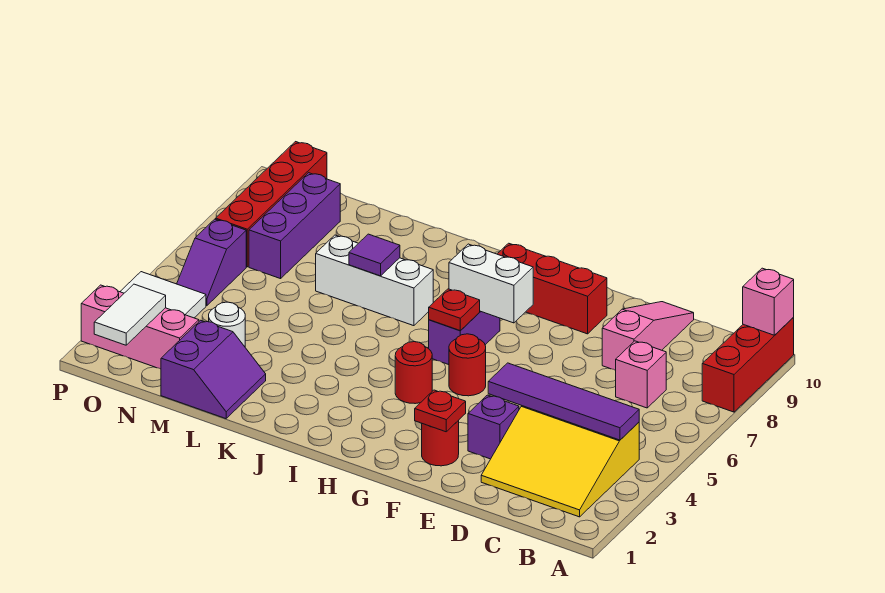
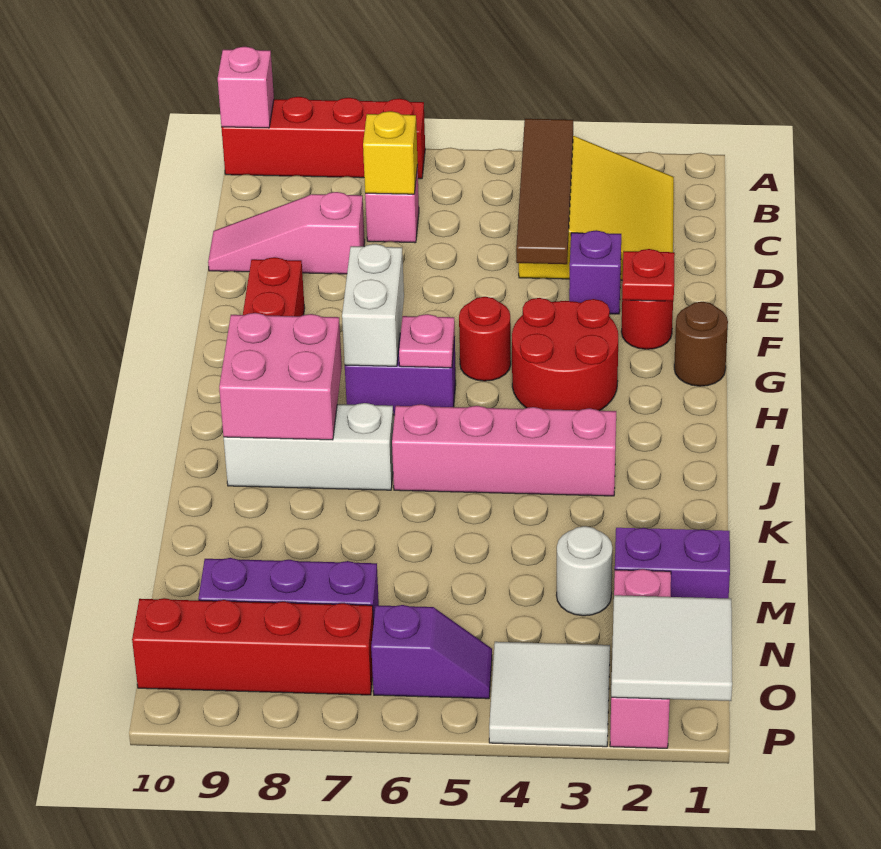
red 1x3 brick [702,318,794,412] -> red 1x4 brick [221,97,425,179]
purple 1x4 tile [488,363,639,440] -> brown 1x4 tile [516,119,573,264]
none -> yellow 1x1 brick [363,111,418,194]
none -> brown 1x1 round brick [674,302,728,386]
red 1x1 round brick [395,342,432,404] -> red 2x2 round brick [512,298,618,411]
red 1x1 plate [429,289,480,331] -> pink 1x1 plate [399,314,455,368]
none -> pink 2x2 brick [219,313,342,440]
none -> pink 1x4 brick [392,404,616,496]
white 1x3 brick [316,235,433,326] -> white 1x3 brick turned to [224,403,394,490]
purple 1x1 tile [349,234,400,276] -> none
white 1x2 tile [94,284,166,345] -> white 2x2 tile [611,595,732,701]

